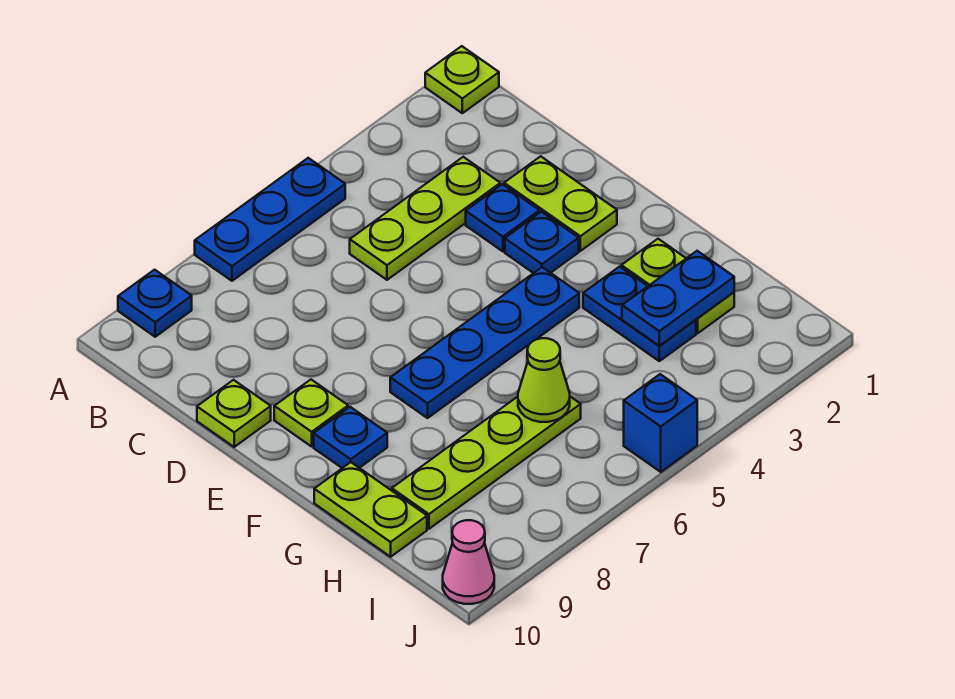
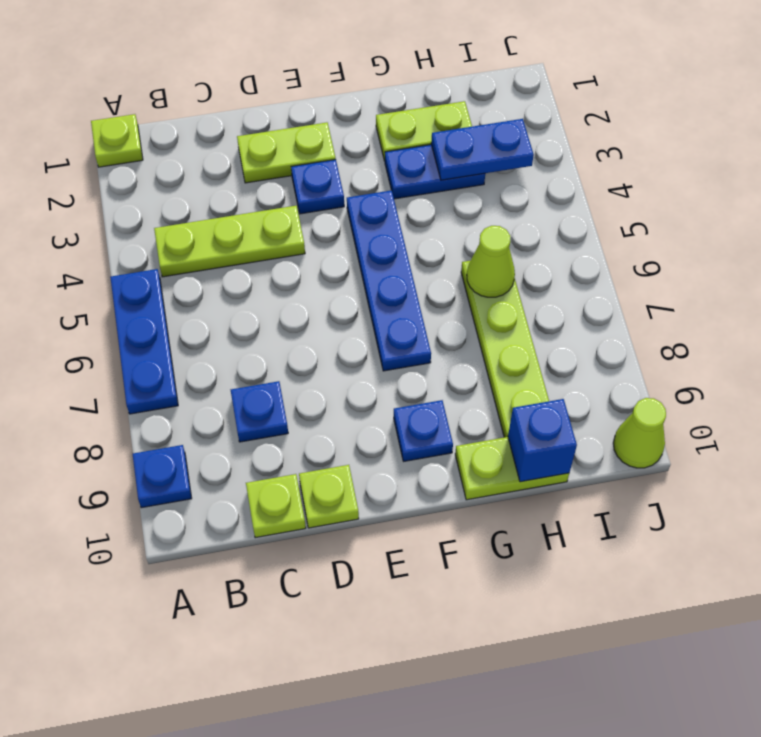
lime 1x3 plate [350,157,500,280] -> lime 1x3 plate turned to [154,206,305,277]
blue 1x1 plate [466,184,540,251] -> blue 1x1 plate moved to [231,381,288,442]
lime 1x1 plate [274,380,348,446] -> lime 1x1 plate moved to [246,474,306,538]
blue 1x2 plate [622,251,734,346] -> blue 1x2 plate turned to [431,119,534,180]
blue 1x1 brick [624,374,697,472] -> blue 1x1 brick moved to [508,399,577,482]
pink 1x1 cone [443,520,494,604] -> lime 1x1 cone [613,398,666,468]

